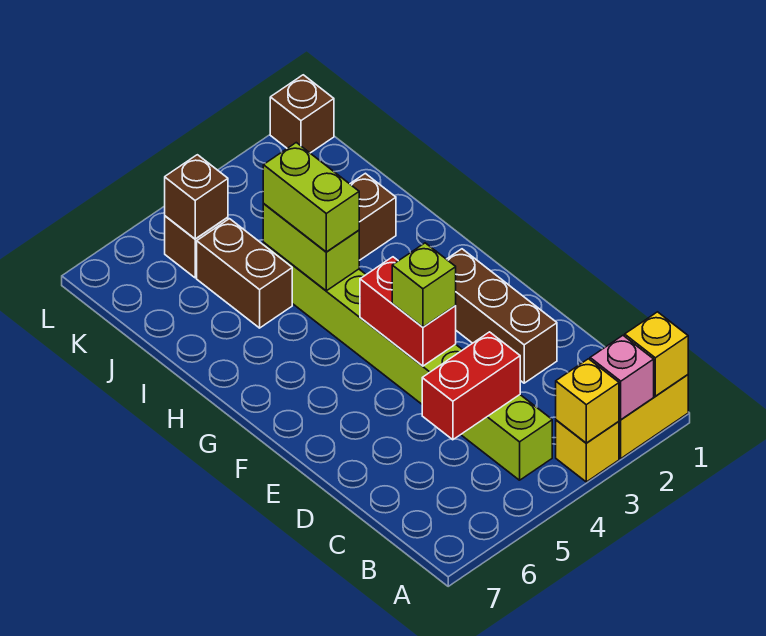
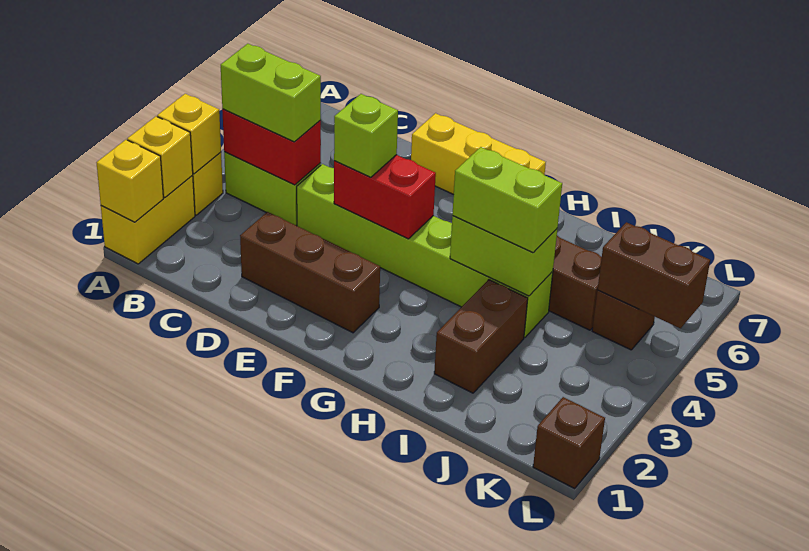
pink 1x1 brick [590,336,654,420] -> yellow 1x1 brick [127,116,193,198]
none -> lime 1x2 brick [221,44,321,142]
red 1x2 brick [422,332,520,440] -> red 1x2 brick turned to [222,109,321,185]
none -> yellow 1x3 brick [411,113,546,195]
brown 1x1 brick [165,155,228,239] -> brown 1x2 brick [598,222,710,328]

